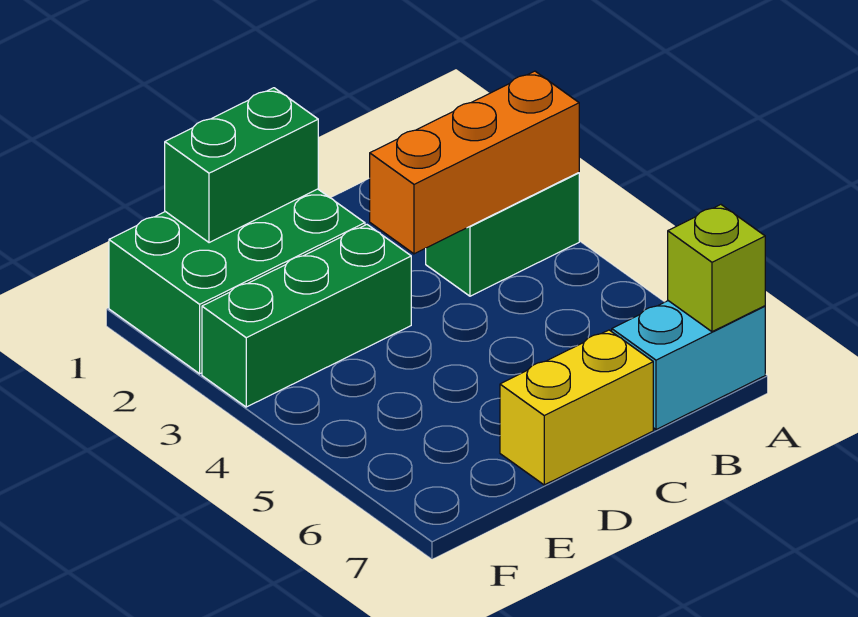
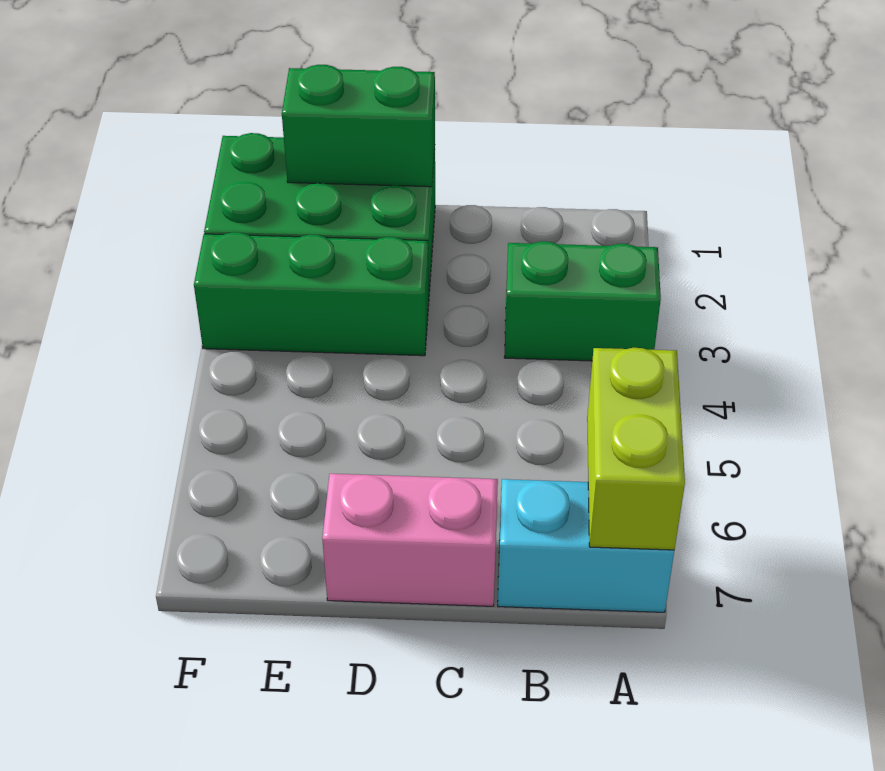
orange 1x3 brick [370,71,579,254] -> none
lime 1x1 brick [668,205,765,332] -> lime 1x2 brick [587,348,685,550]
yellow 1x2 brick [500,330,653,485] -> pink 1x2 brick [322,474,498,606]

